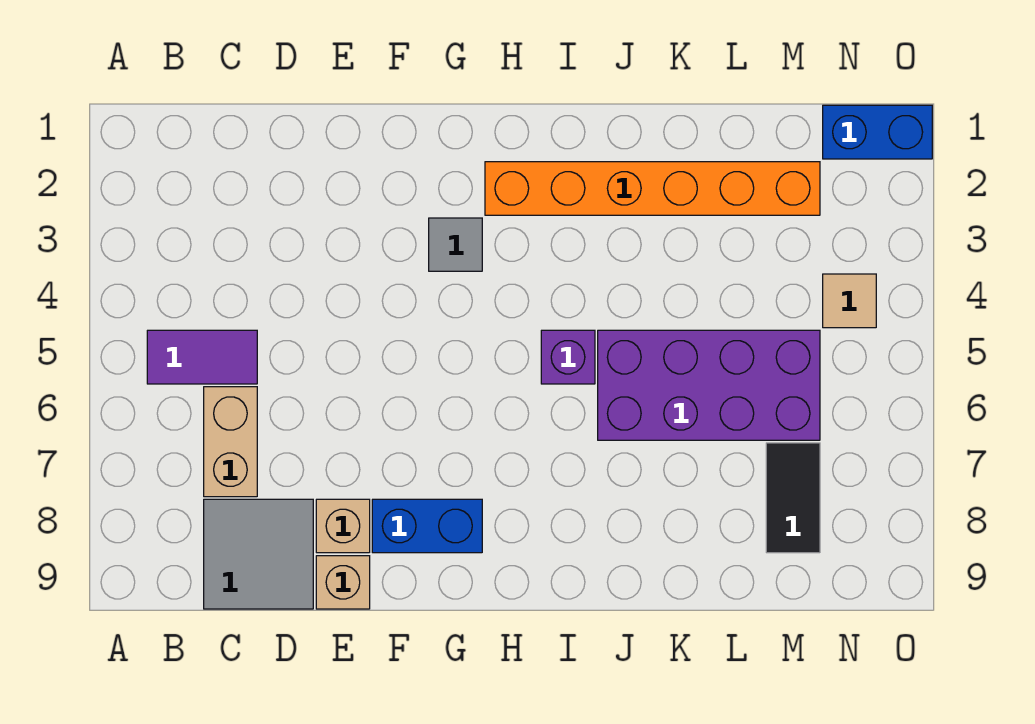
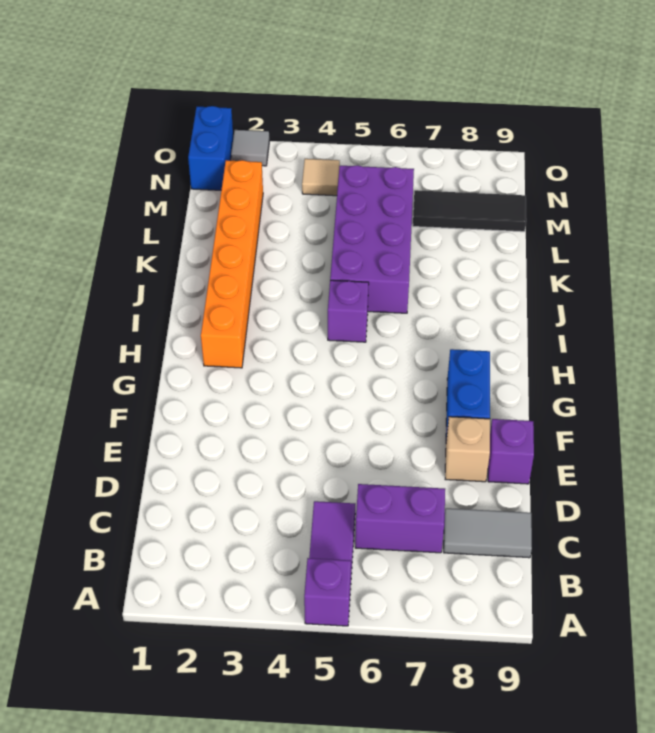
none -> purple 1x1 brick [304,558,351,626]
tan 1x2 brick [204,387,257,497] -> purple 1x2 brick [355,484,445,553]
grey 2x2 tile [204,499,313,609] -> grey 1x2 tile [444,508,532,558]
tan 1x1 brick [316,556,370,609] -> purple 1x1 brick [488,419,534,484]
grey 1x1 tile [429,218,482,271] -> grey 1x1 tile moved to [231,130,269,166]
black 1x2 tile [766,443,820,553] -> black 1x3 tile [413,190,526,232]

